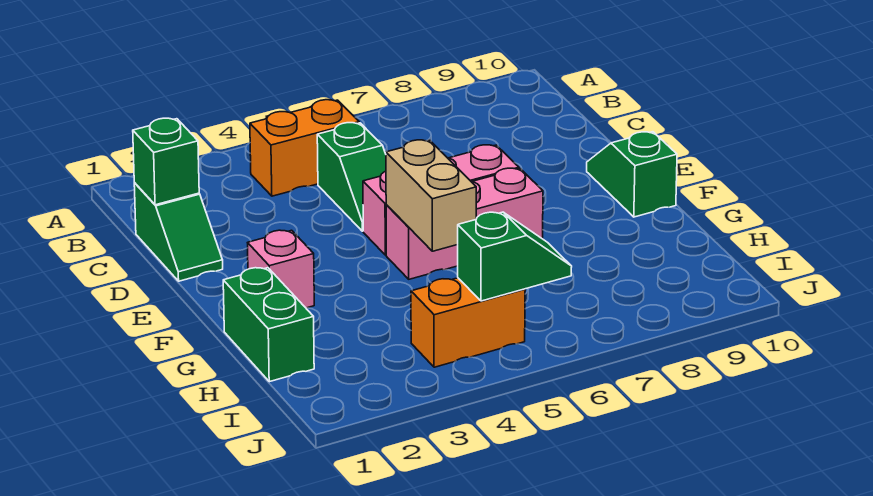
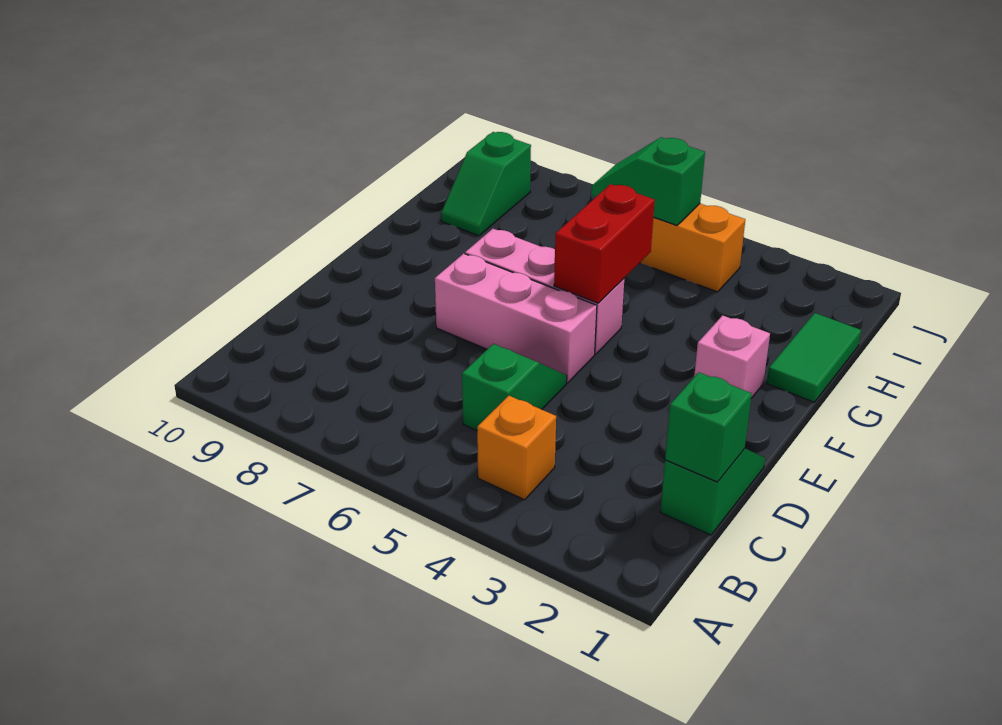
orange 1x2 brick [250,100,359,196] -> orange 1x1 brick [477,396,556,500]
green 1x2 slope [587,132,677,217] -> green 1x2 slope moved to [441,132,531,236]
tan 1x2 brick [386,140,476,251] -> red 1x2 brick [554,184,655,303]
green 1x2 brick [223,268,314,382] -> green 1x2 tile [767,313,861,402]

